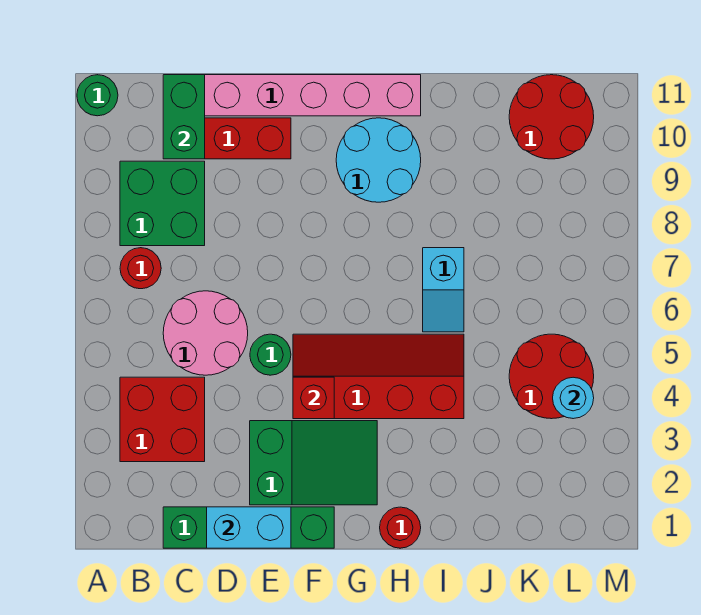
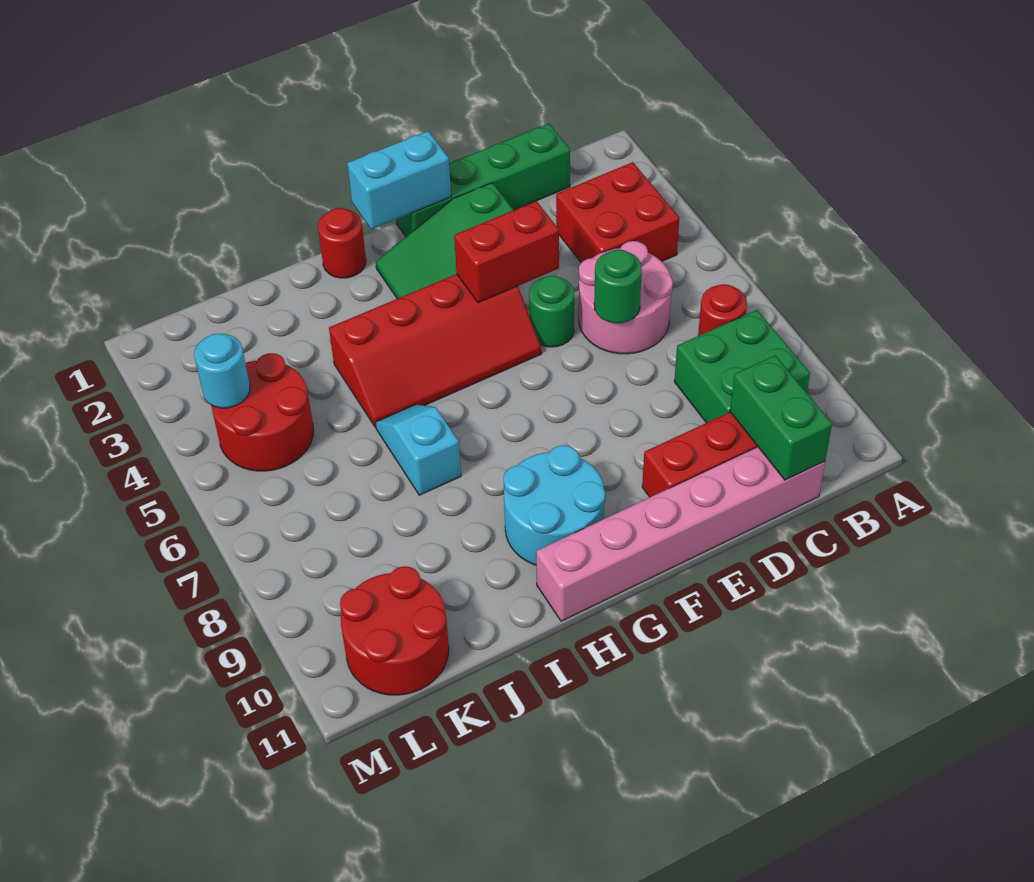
green 1x1 round brick [77,75,118,116] -> green 1x1 round brick moved to [594,250,642,323]
cyan 1x2 brick [207,507,291,548] -> cyan 1x2 brick moved to [347,131,451,229]
red 1x1 brick [293,377,334,419] -> red 1x2 brick [454,201,559,303]

